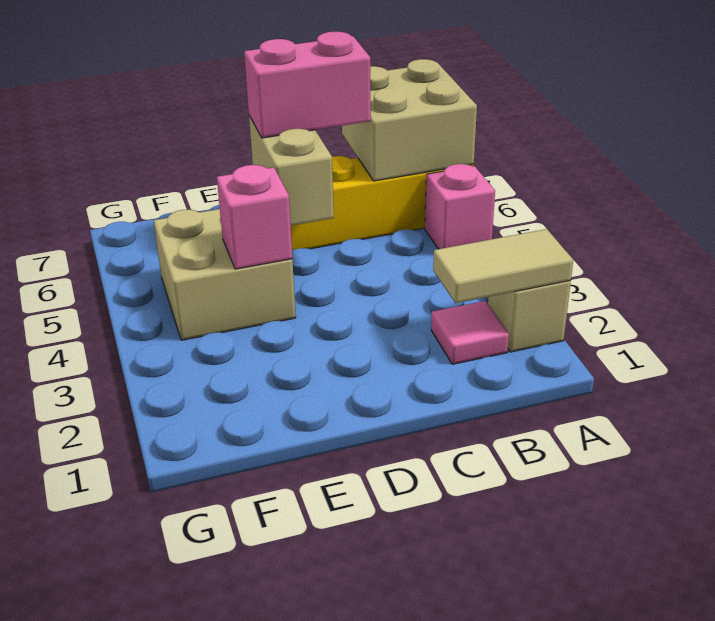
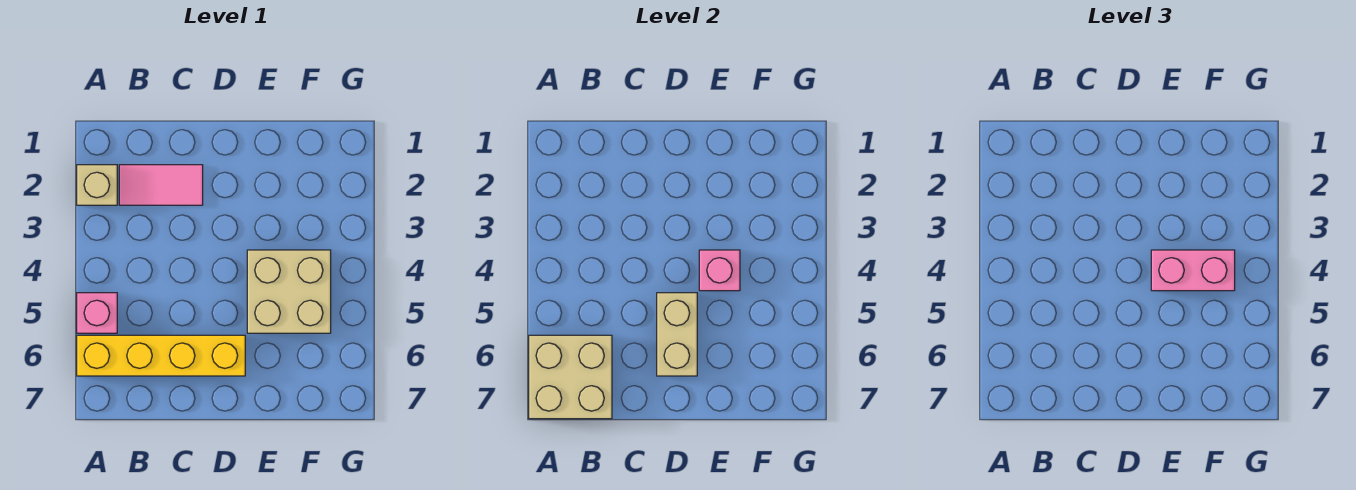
tan 1x2 tile [433,229,573,303] -> none
pink 1x1 tile [431,301,509,364] -> pink 1x2 tile [119,165,203,205]
pink 1x2 brick [244,32,371,138] -> pink 1x2 brick moved to [1151,250,1235,291]

